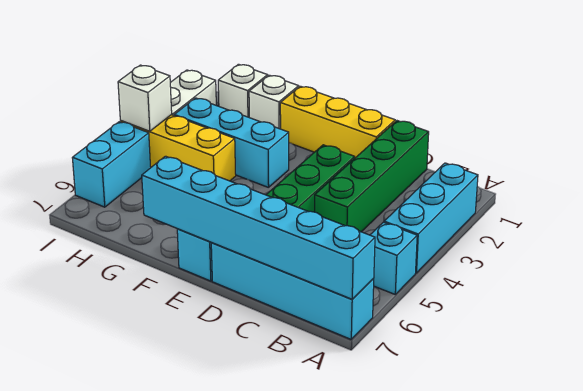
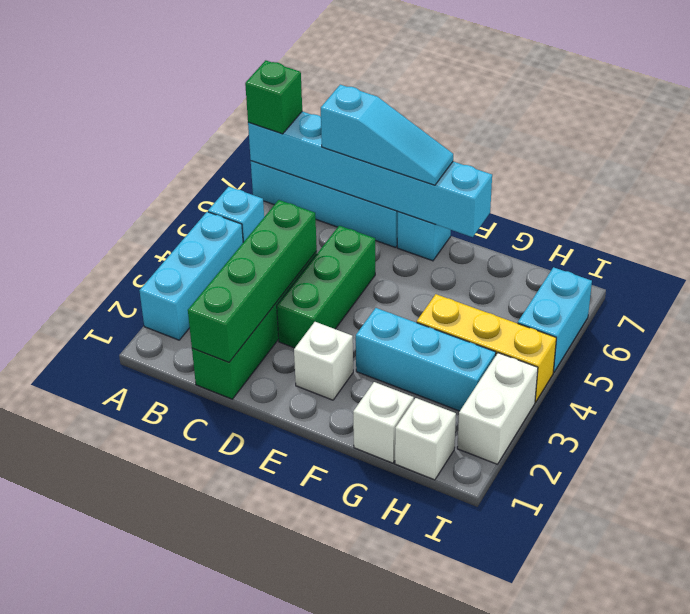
none -> green 1x1 brick [245,60,302,134]
none -> green 1x4 brick [188,200,317,362]
none -> cyan 1x3 slope [321,85,453,185]
yellow 1x3 brick [280,86,395,158] -> none
white 1x1 brick [118,65,172,131] -> white 1x1 brick moved to [294,322,353,400]

